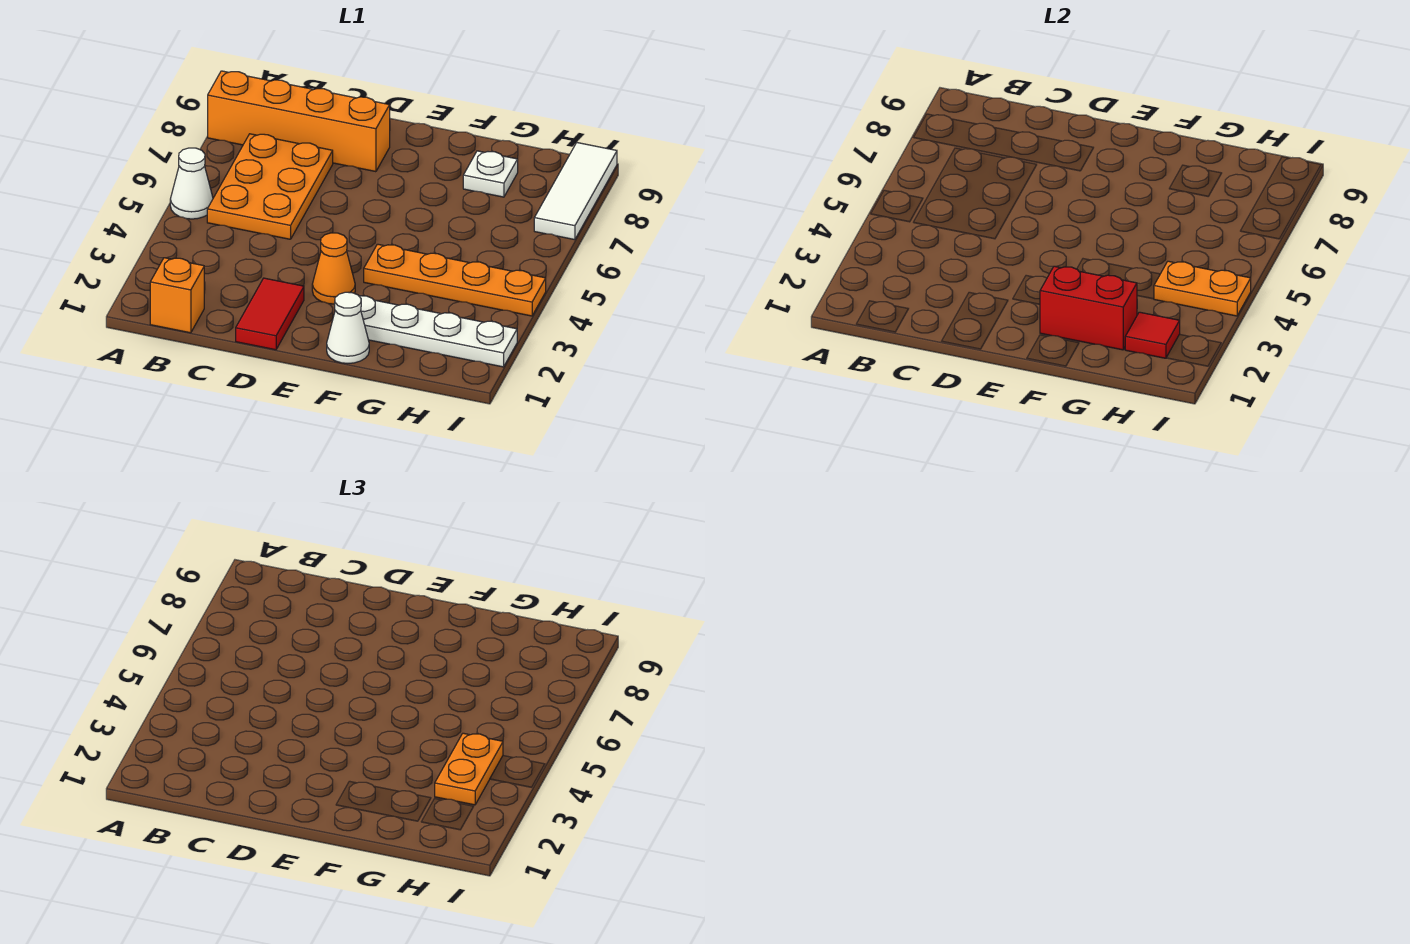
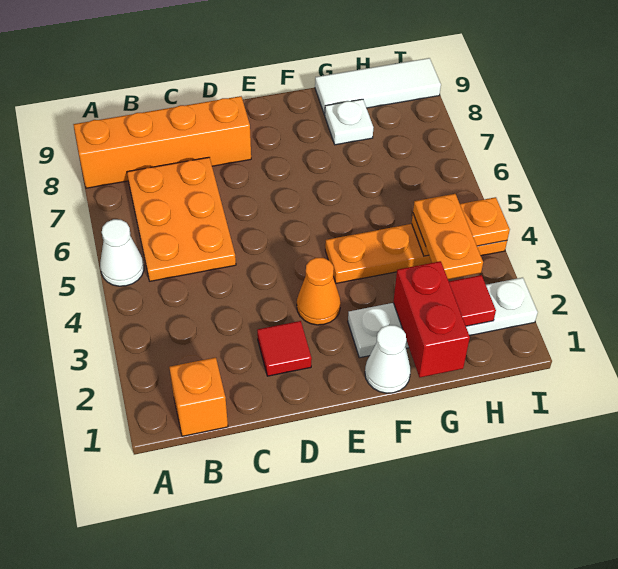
red 1x2 tile [236,278,304,350] -> red 1x1 tile [257,321,312,376]
red 1x2 brick [1040,266,1137,350] -> red 1x2 brick turned to [393,261,470,377]
white 1x3 tile [534,143,617,240] -> white 1x3 tile turned to [315,58,441,115]

